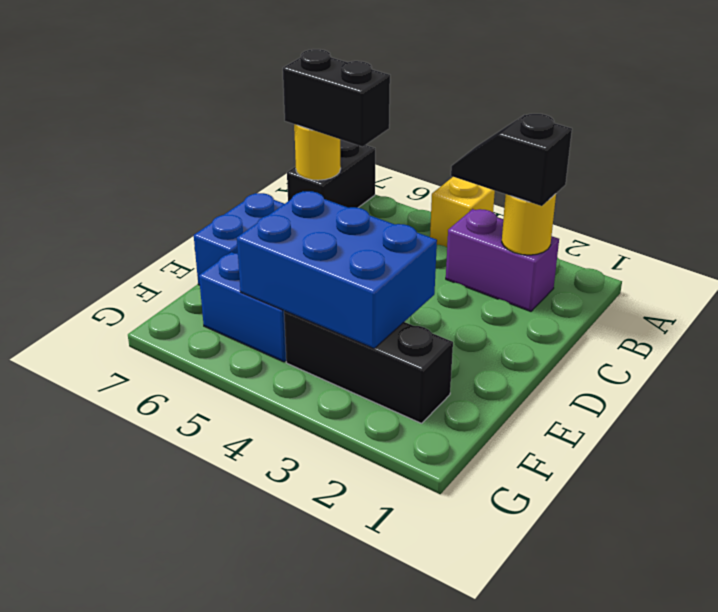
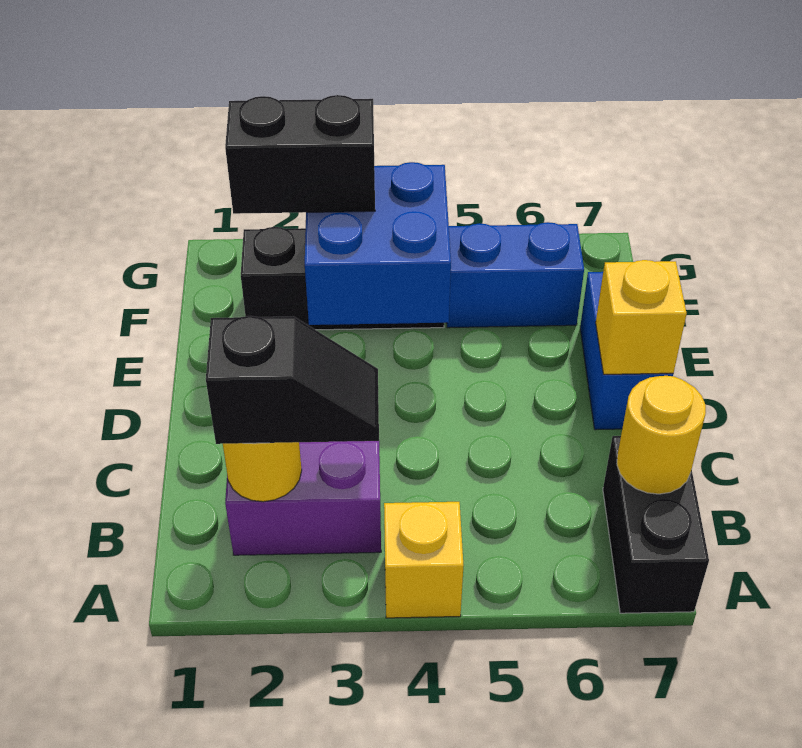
black 1x2 brick [283,49,390,147] -> black 1x2 brick moved to [225,95,375,214]
none -> yellow 1x1 brick [596,260,687,374]
blue 2x3 brick [237,191,437,348] -> blue 2x2 brick [305,162,451,325]

